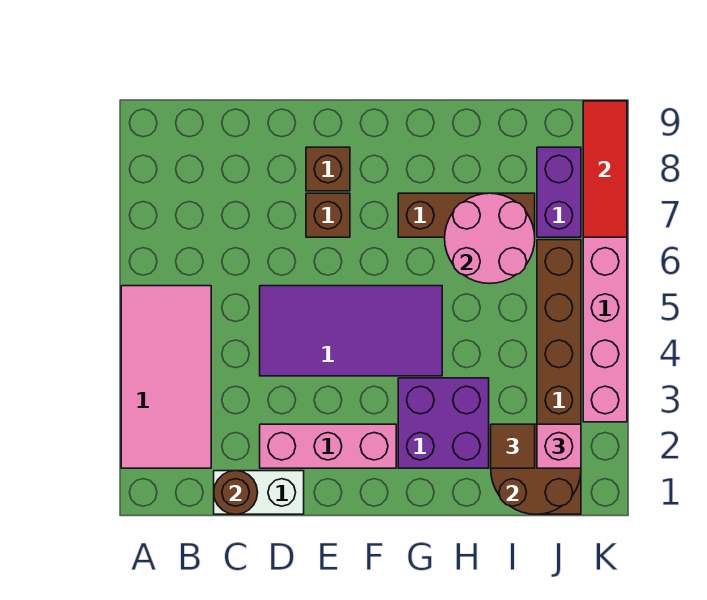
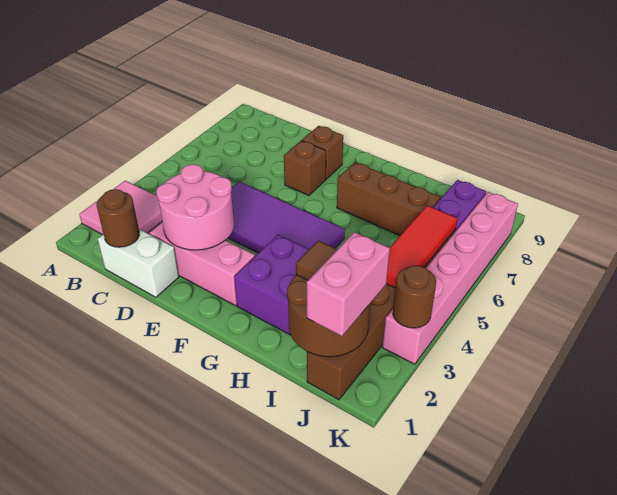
pink 2x4 tile [121,286,211,468] -> pink 2x2 tile [79,181,162,235]
pink 2x2 round brick [445,193,535,284] -> pink 2x2 round brick moved to [156,164,234,250]
pink 1x1 brick [537,424,581,468] -> pink 1x2 brick [307,232,390,336]
none -> brown 1x1 round brick [393,265,436,328]
red 1x3 tile [583,101,627,237] -> red 1x3 tile moved to [386,205,457,288]

